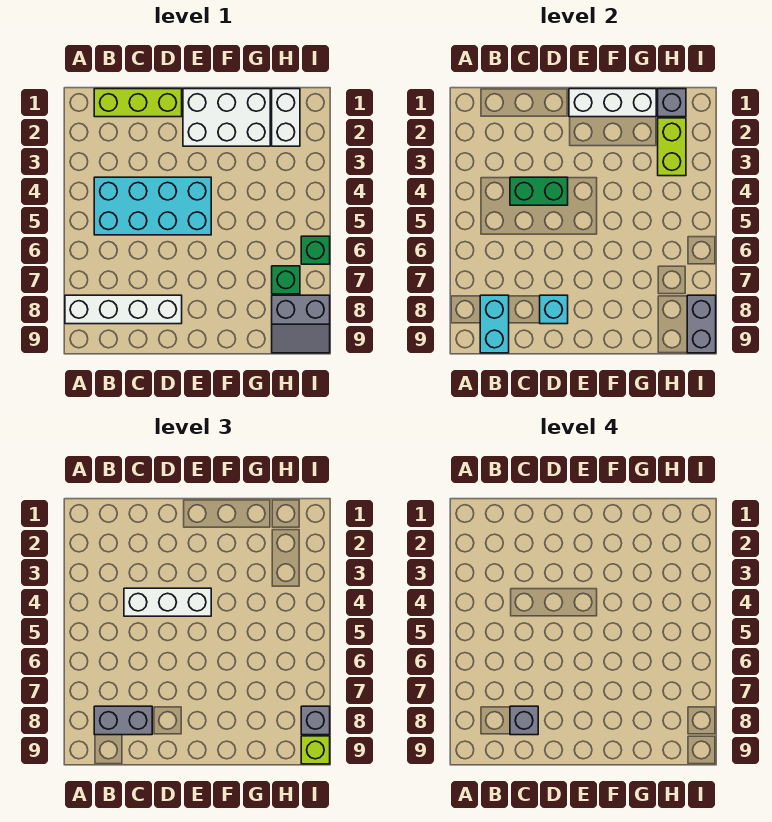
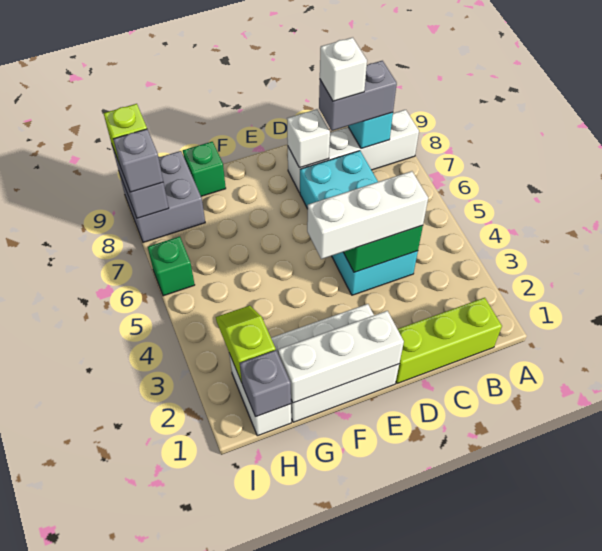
cyan 2x4 brick [94,177,211,235] -> cyan 2x4 brick turned to [300,151,418,295]
grey 1x1 brick [510,706,538,735] -> white 1x1 brick [320,37,367,101]
cyan 1x1 brick [540,295,568,324] -> white 1x1 brick [287,109,330,168]
lime 1x2 brick [658,118,686,176] -> lime 1x2 slope [216,305,276,383]
green 1x1 brick [272,266,300,294] -> green 1x1 brick moved to [183,142,226,196]
grey 2x2 slope [272,295,330,353] -> grey 2x2 brick [119,151,205,242]

